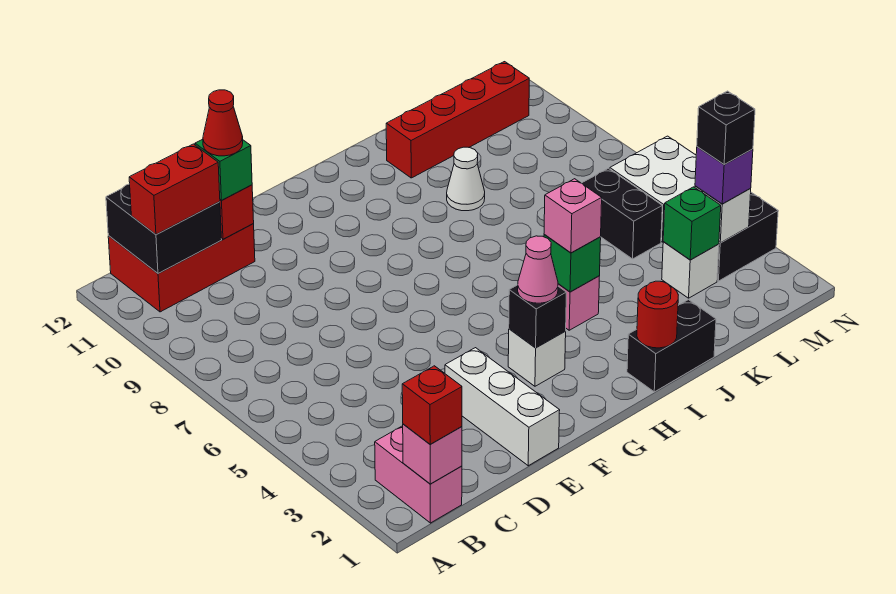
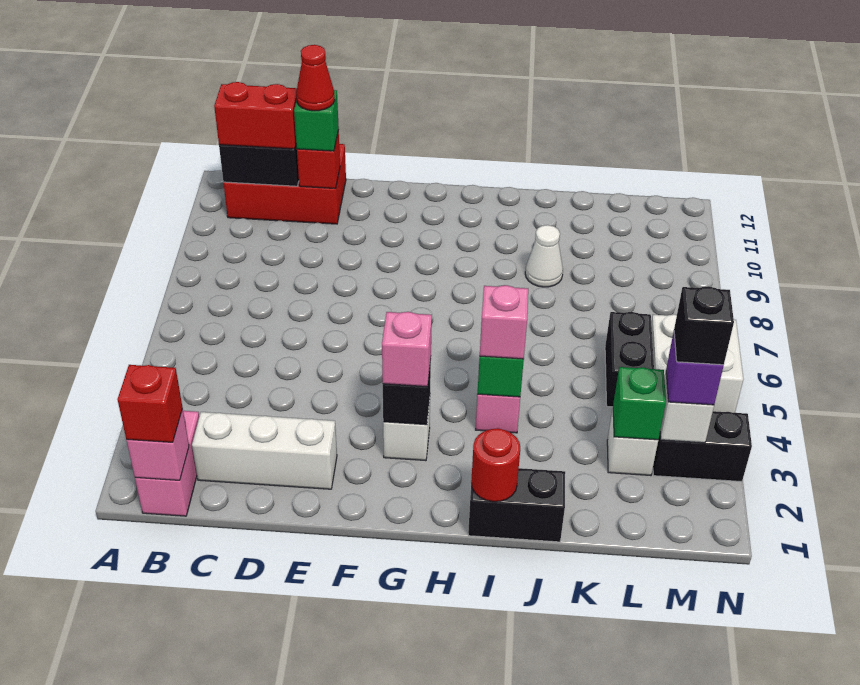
white 1x3 brick [445,348,560,466] -> white 1x3 brick turned to [192,412,337,489]
pink 1x1 cone [518,236,558,303] -> pink 1x1 brick [382,312,432,387]
red 1x4 brick [386,62,529,178] -> none

